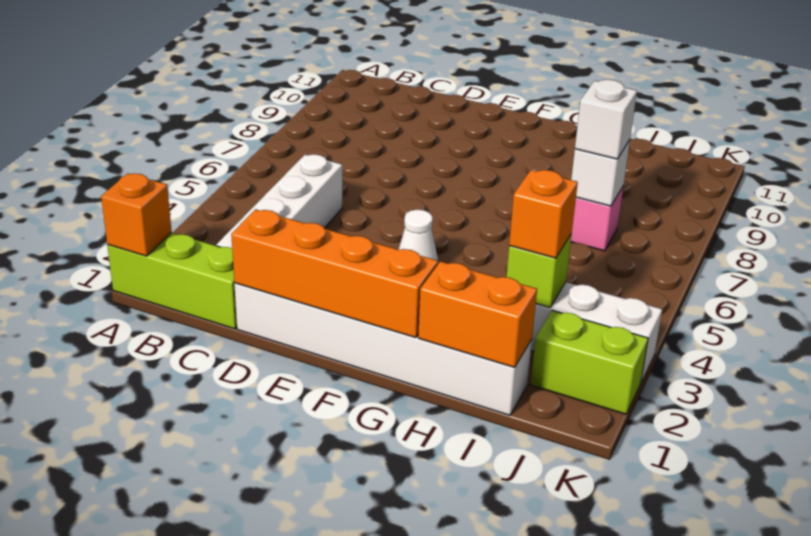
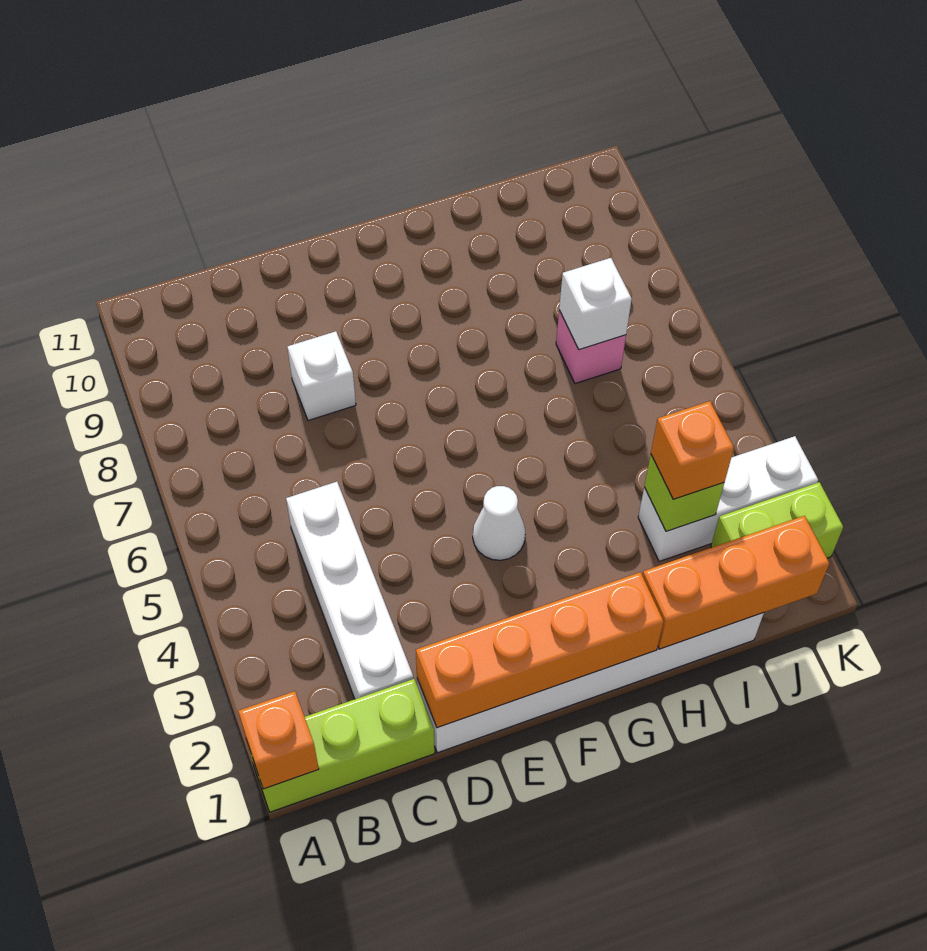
orange 1x2 brick [418,261,537,367] -> orange 1x3 brick [642,516,829,649]
white 1x1 brick [575,80,637,159] -> white 1x1 brick moved to [287,331,356,421]

